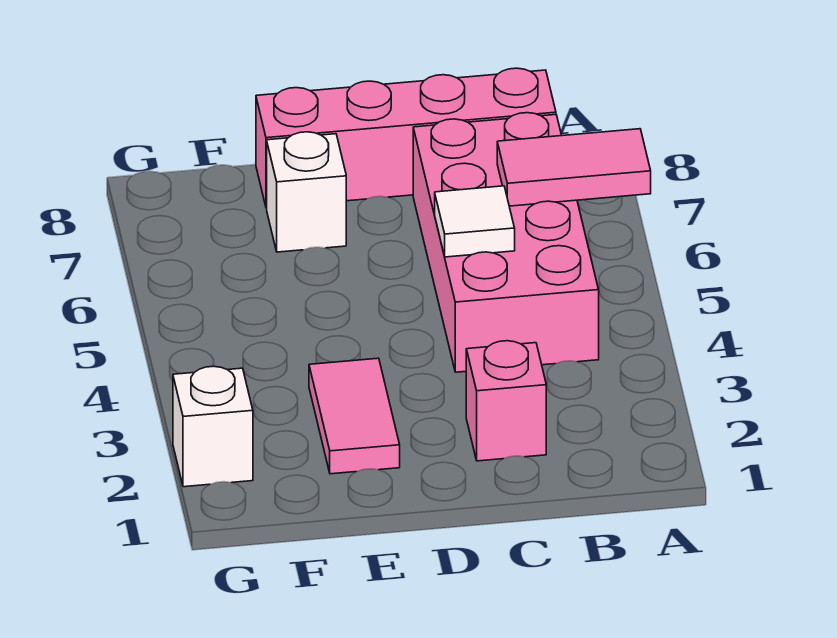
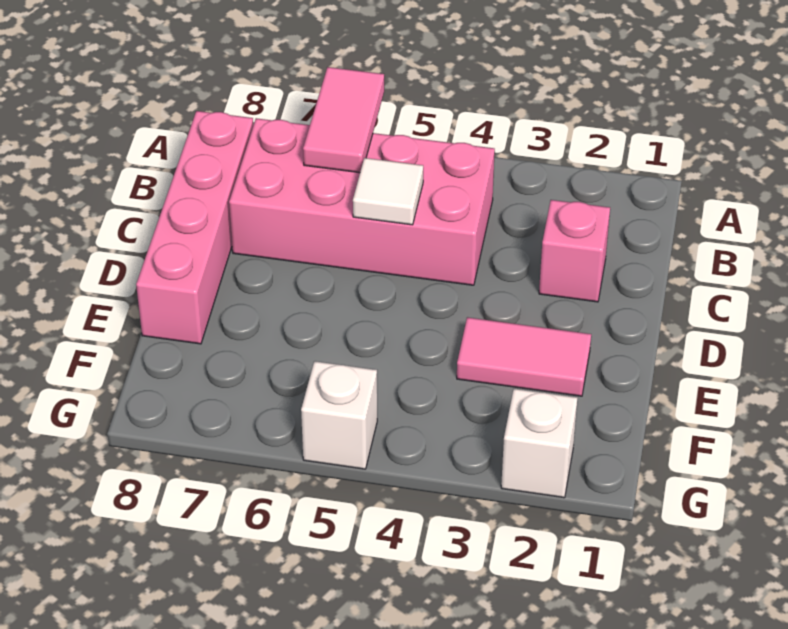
white 1x1 brick [267,132,346,252] -> white 1x1 brick moved to [301,361,377,469]

